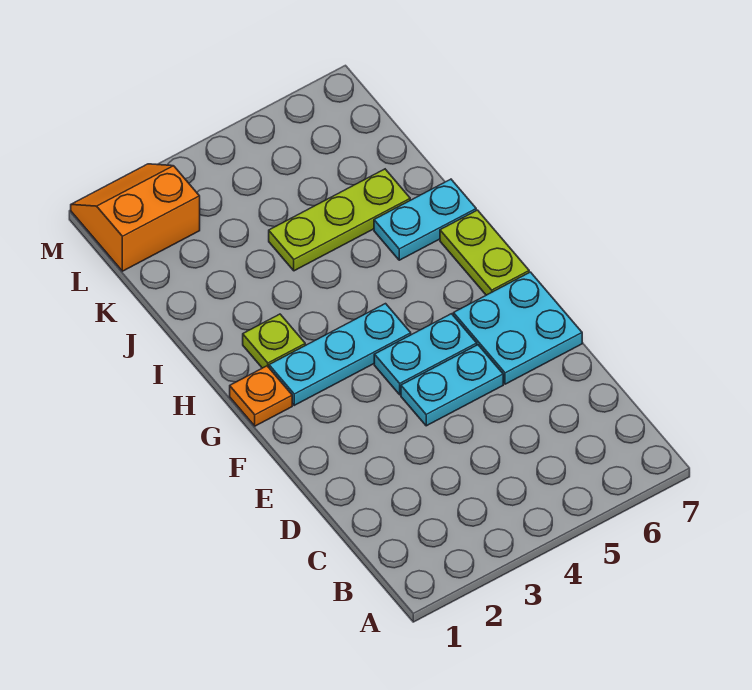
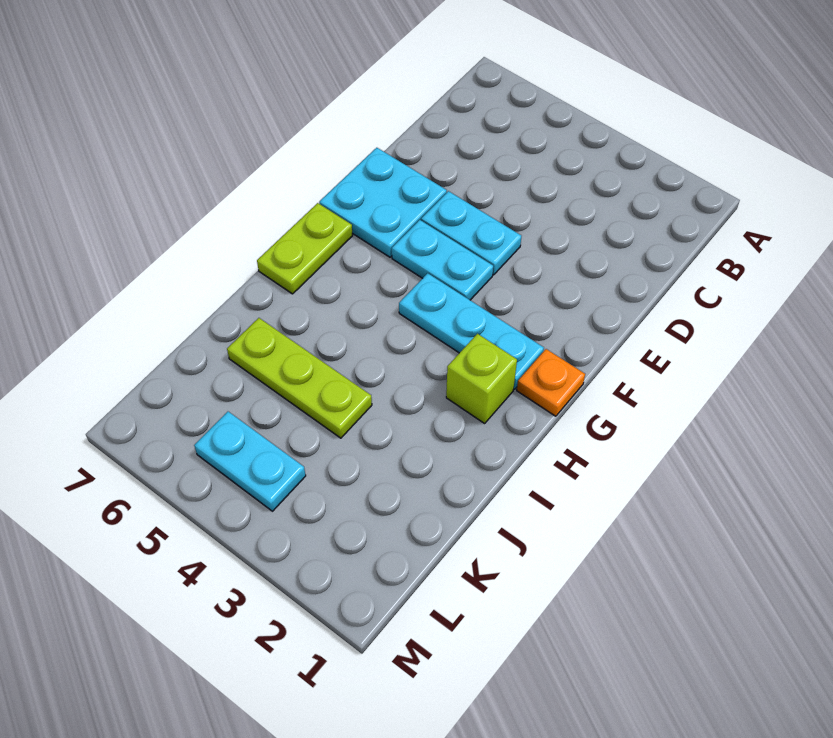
lime 1x1 plate [243,314,305,368] -> lime 1x1 brick [446,334,517,423]
cyan 1x2 plate [374,179,476,260] -> cyan 1x2 plate moved to [194,412,306,511]
orange 2x2 slope [71,164,200,271] -> none

